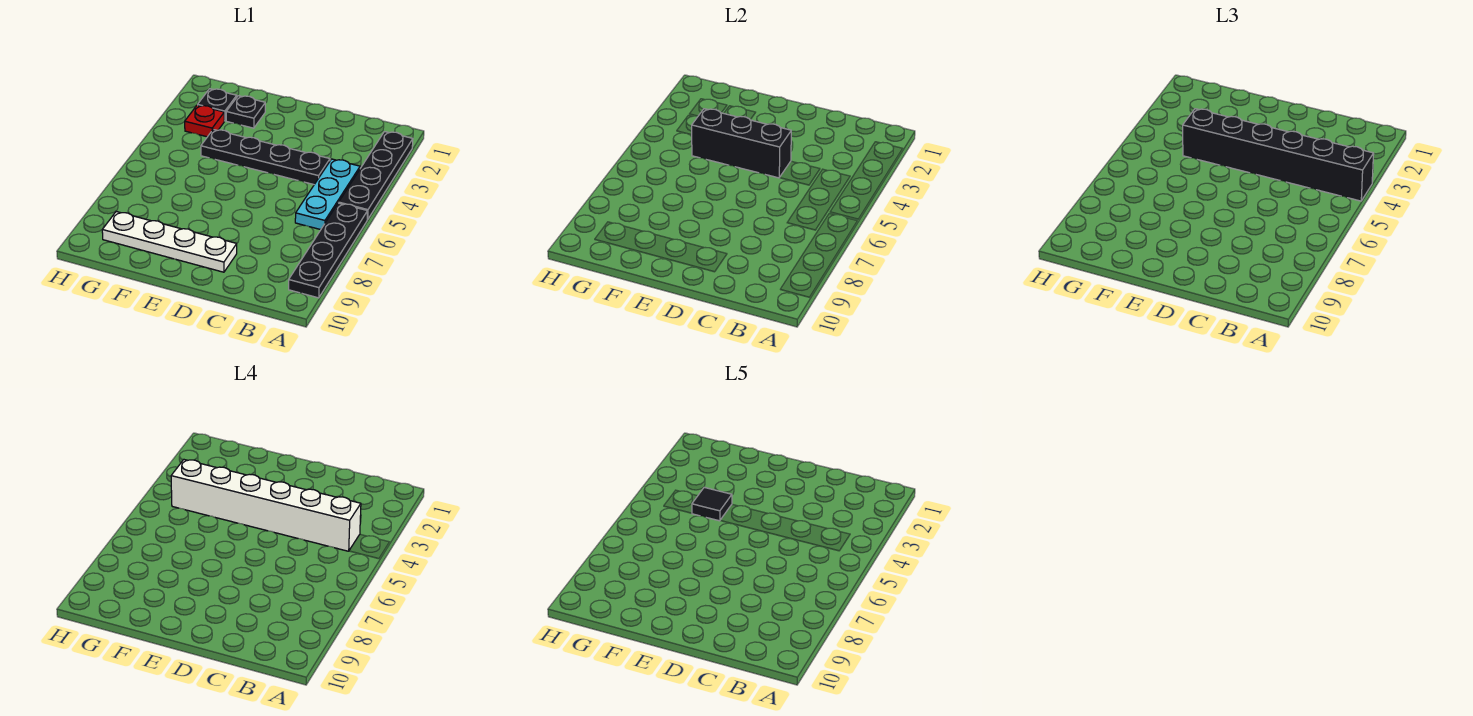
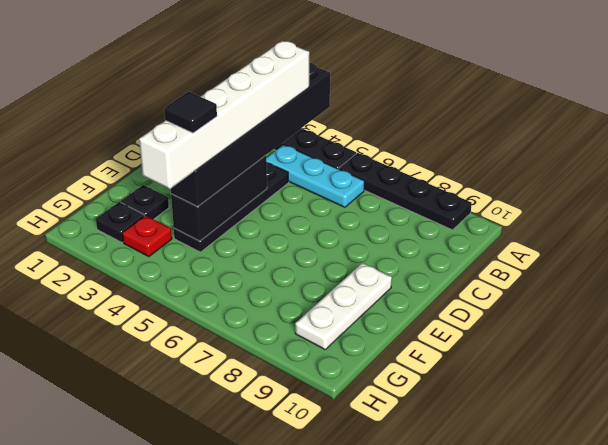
white 1x4 plate [102,212,237,272] -> white 1x3 plate [295,263,392,349]

